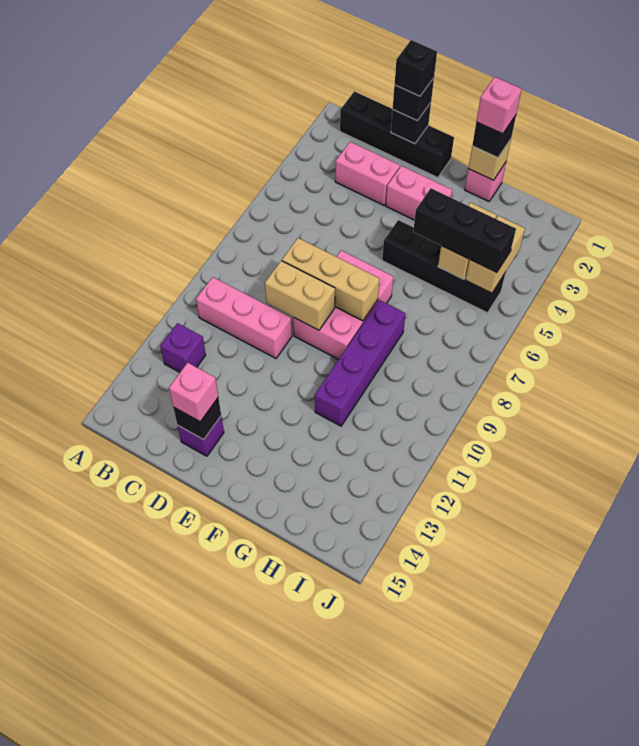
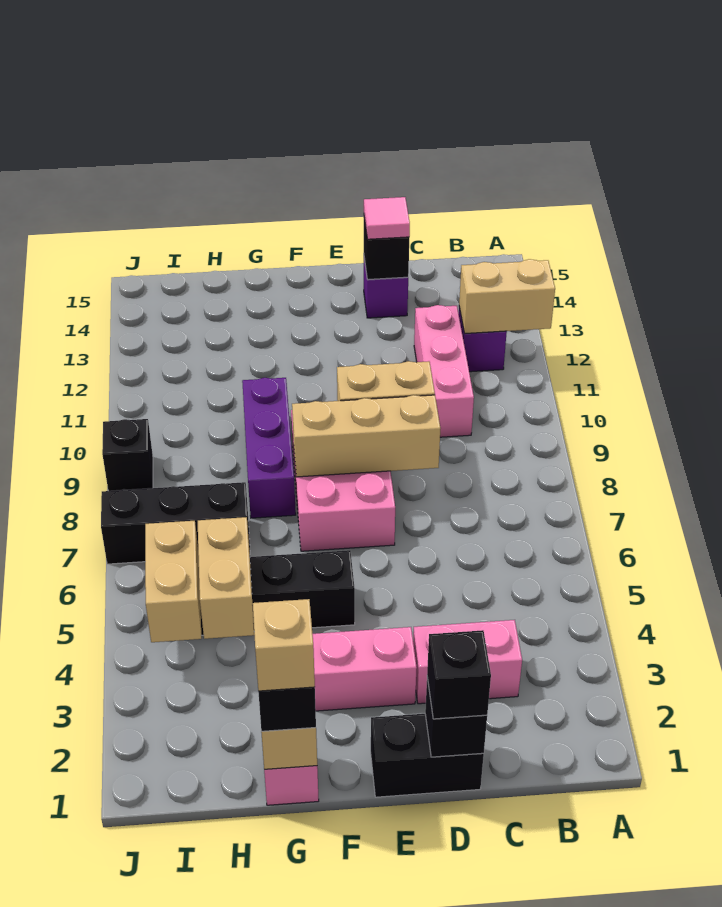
none -> tan 1x2 brick [459,259,555,334]
black 1x4 brick [340,91,454,177] -> black 1x2 brick [371,714,484,797]
pink 1x3 brick [196,277,292,358] -> pink 1x3 brick turned to [414,305,474,437]
black 1x1 brick [395,40,437,96] -> black 1x1 brick moved to [102,419,153,491]
pink 1x1 brick [169,363,218,422] -> pink 1x1 tile [364,197,410,239]
pink 1x1 brick [476,77,522,134] -> tan 1x1 brick [253,599,315,691]
black 1x3 brick [413,188,516,273] -> black 1x3 brick moved to [101,482,250,564]
purple 1x4 brick [315,300,406,426] -> purple 1x3 brick [242,378,296,518]

